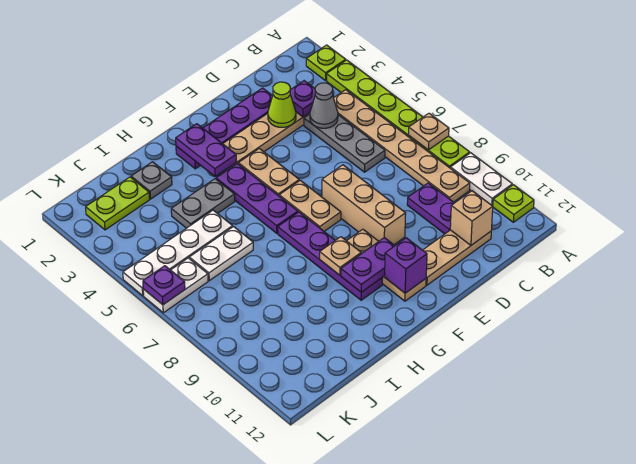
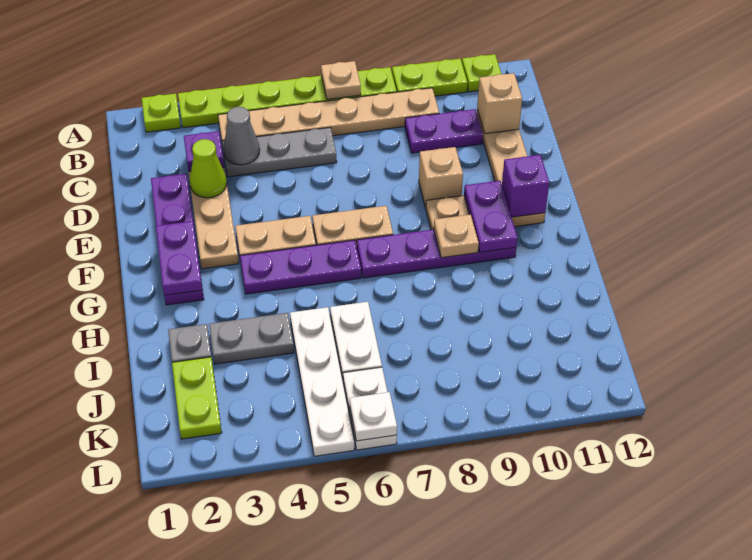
white 1x2 plate [451,153,512,206] -> lime 1x2 plate [392,59,468,96]
tan 1x3 brick [322,165,406,245] -> tan 1x1 brick [419,147,463,208]
purple 1x2 plate [176,124,236,177] -> purple 1x2 plate turned to [156,221,202,296]
grey 1x2 plate [171,179,235,228] -> grey 1x2 plate turned to [209,313,294,364]
purple 1x1 plate [143,266,185,305] -> white 1x1 plate [350,392,397,441]

